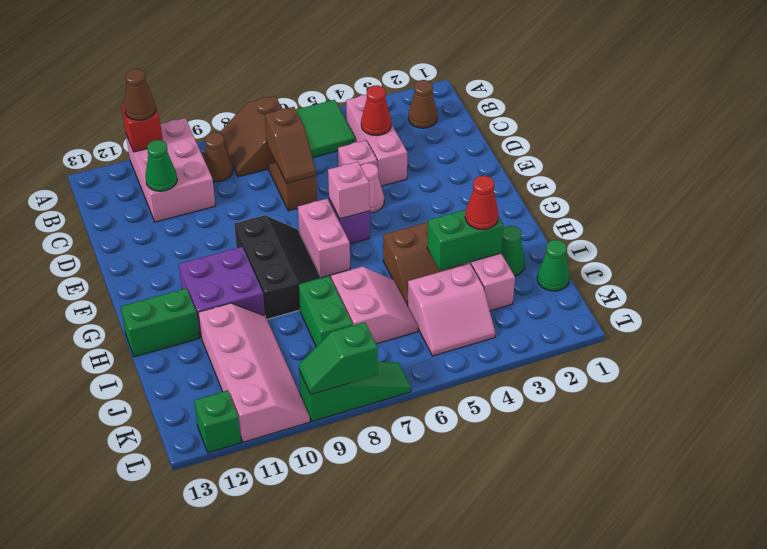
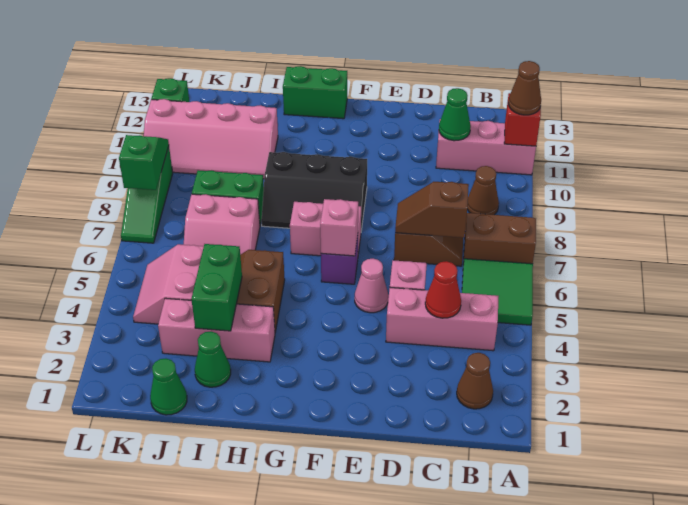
pink 2x3 brick [126,118,215,222] -> pink 1x3 brick [436,119,536,175]
purple 2x2 brick [179,247,265,337] -> none
green 1x2 brick [121,288,199,357] -> green 1x2 brick turned to [283,66,347,119]
red 1x1 cone [465,176,499,230] -> none

